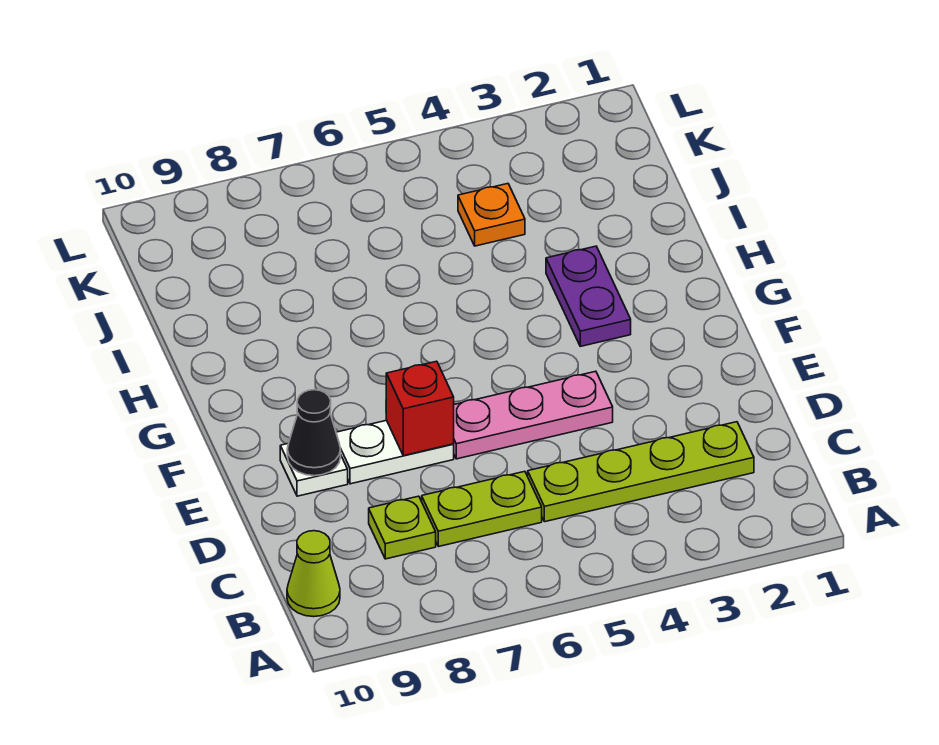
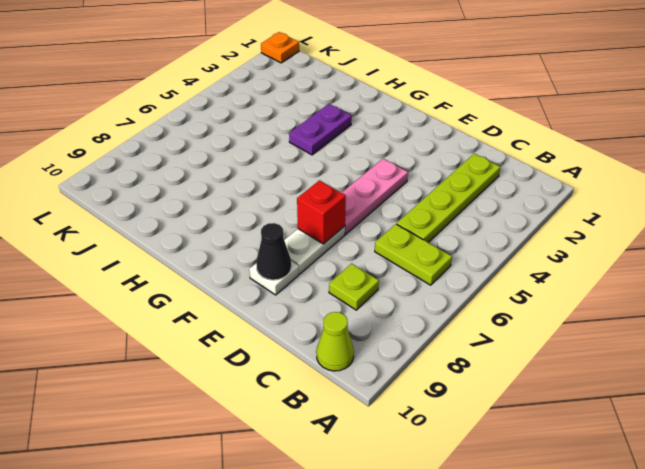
lime 1x2 plate [422,471,542,547] -> lime 1x2 plate turned to [375,224,452,285]
purple 1x2 plate [546,246,631,346] -> purple 1x2 plate turned to [289,104,352,155]
orange 1x1 plate [458,184,525,246] -> orange 1x1 plate moved to [261,32,299,63]

